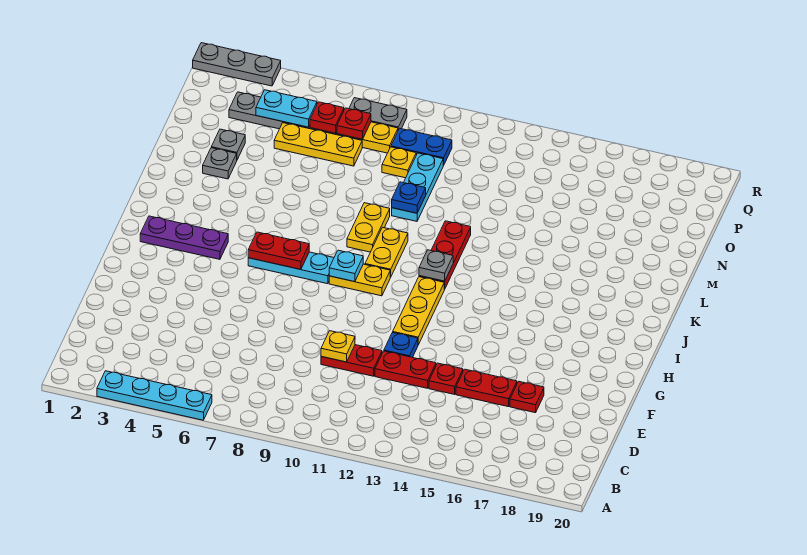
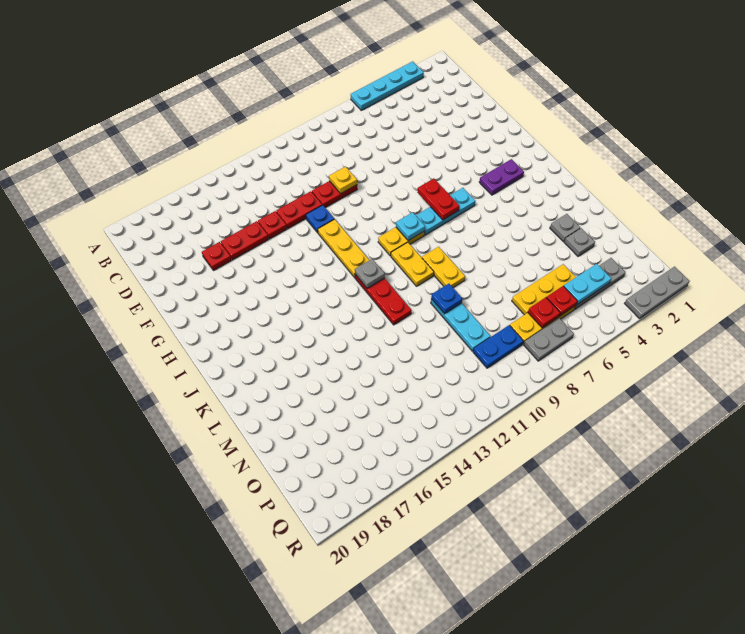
purple 1x3 plate [140,216,228,259] -> purple 1x2 plate [479,159,524,195]
red 1x2 plate [248,232,309,269] -> red 1x2 plate turned to [417,179,459,220]
yellow 1x1 plate [382,147,416,178] -> none

